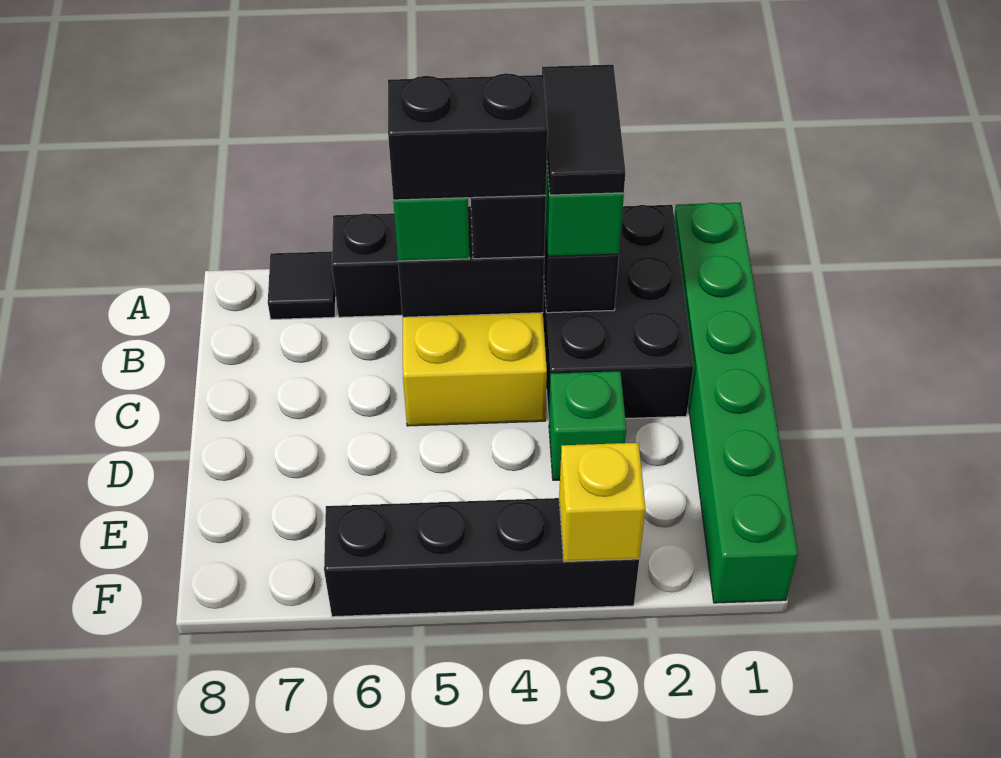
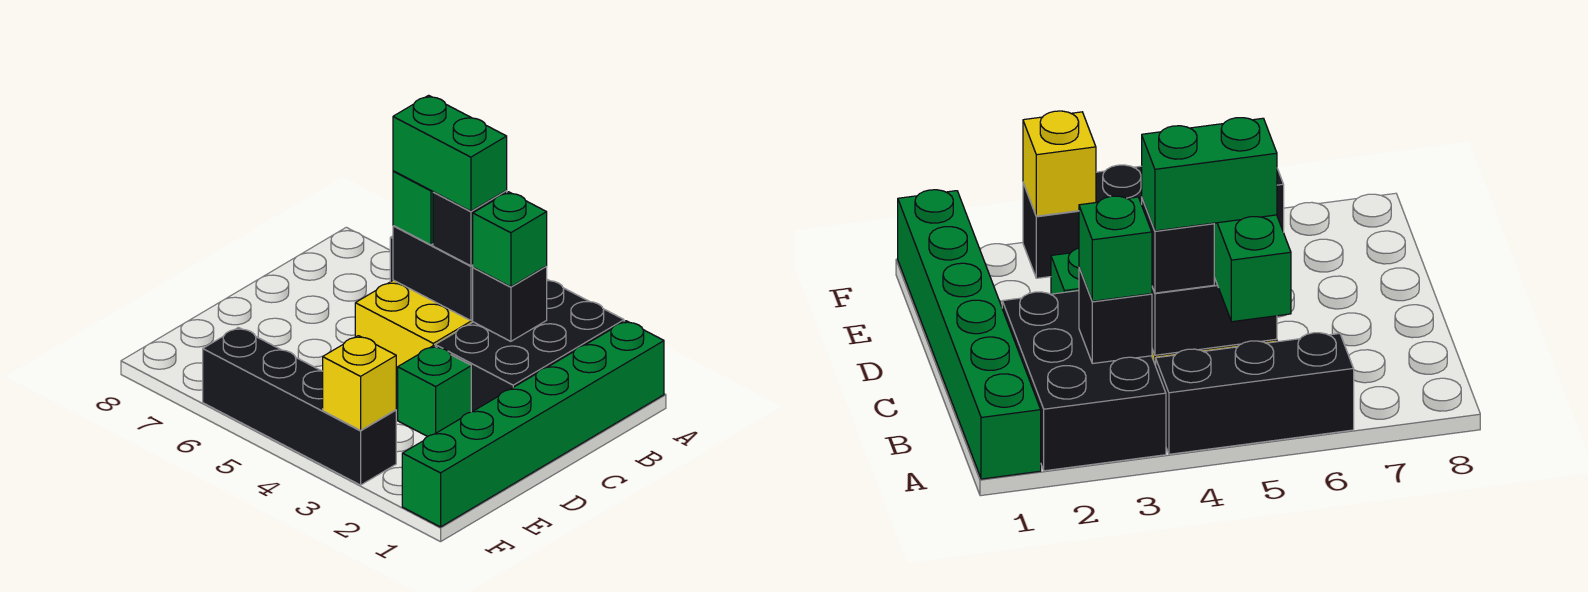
black 1x2 tile [542,65,626,195] -> none
black 1x1 tile [268,251,336,319] -> none
black 1x2 brick [388,73,548,200] -> green 1x2 brick [393,95,507,211]

